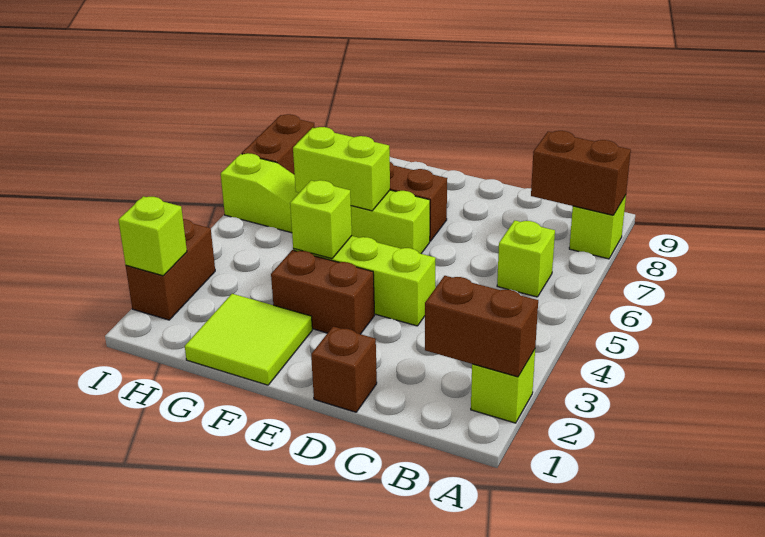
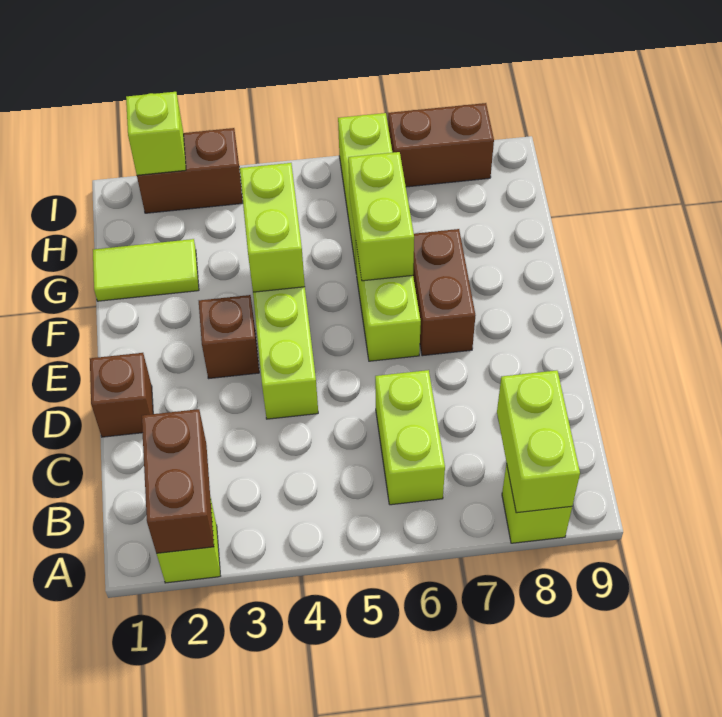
brown 1x2 brick [531,131,631,215] -> lime 1x2 brick [497,370,580,513]
lime 1x1 brick [497,220,555,297] -> lime 1x2 brick [375,370,445,505]
brown 1x2 brick [271,250,375,334] -> brown 1x1 brick [199,295,259,379]
lime 2x2 tile [185,294,312,385] -> lime 1x2 tile [93,239,199,301]
lime 1x1 brick [290,180,352,259] -> lime 1x2 brick [240,163,305,292]

